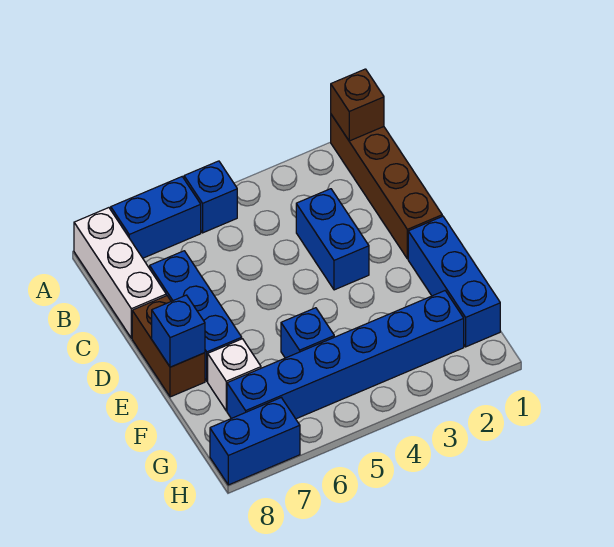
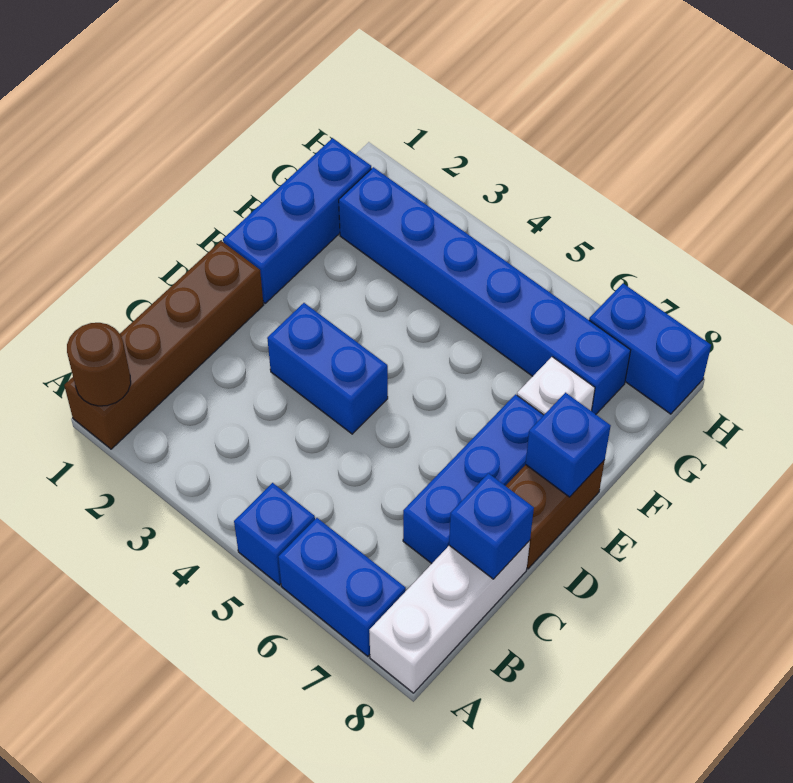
brown 1x1 brick [331,69,384,141] -> brown 1x1 round brick [67,323,131,406]
blue 1x2 brick [296,189,369,290] -> blue 1x2 brick turned to [267,303,388,434]
blue 1x1 brick [281,308,334,358] -> blue 1x1 brick moved to [449,473,534,579]

